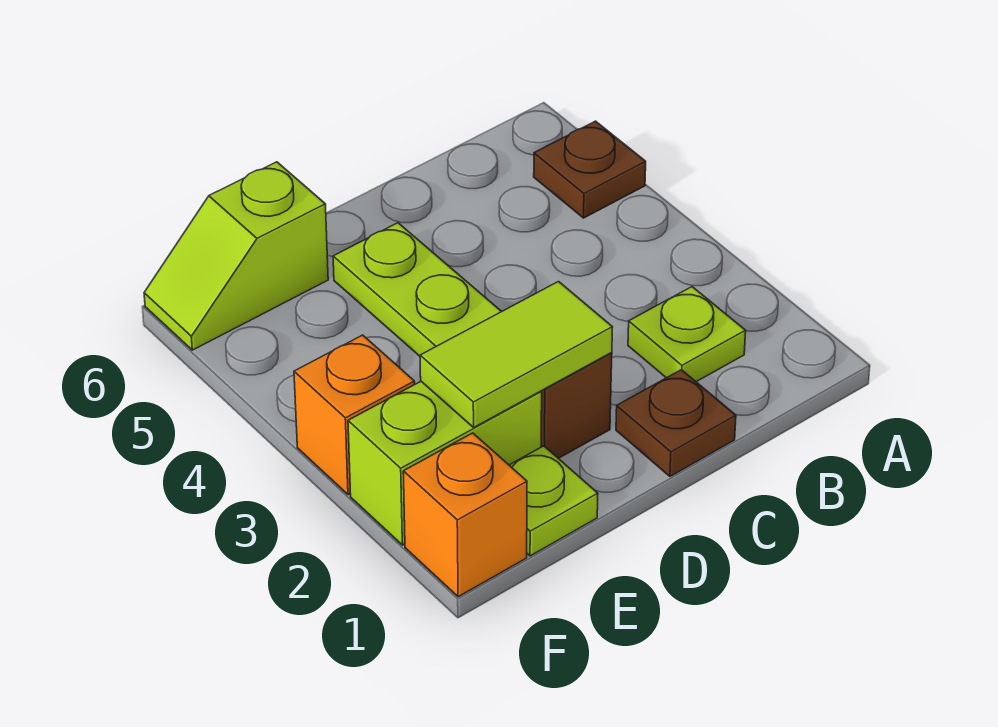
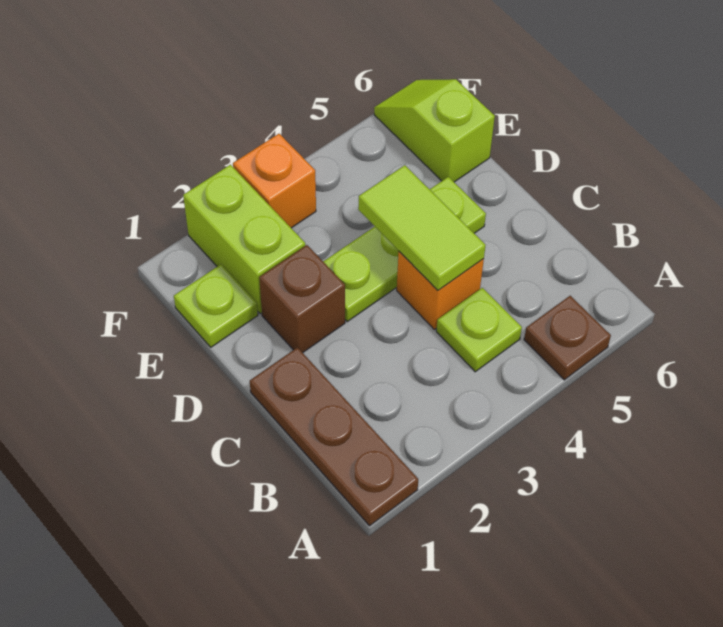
lime 1x1 plate [628,287,746,382] -> lime 1x1 plate moved to [436,288,522,372]
brown 1x1 plate [616,370,736,476] -> brown 1x3 plate [250,348,418,526]
lime 1x2 tile [420,282,612,427] -> lime 1x2 tile moved to [358,165,486,290]
orange 1x1 brick [403,433,527,597] -> orange 1x1 brick moved to [397,252,484,330]

